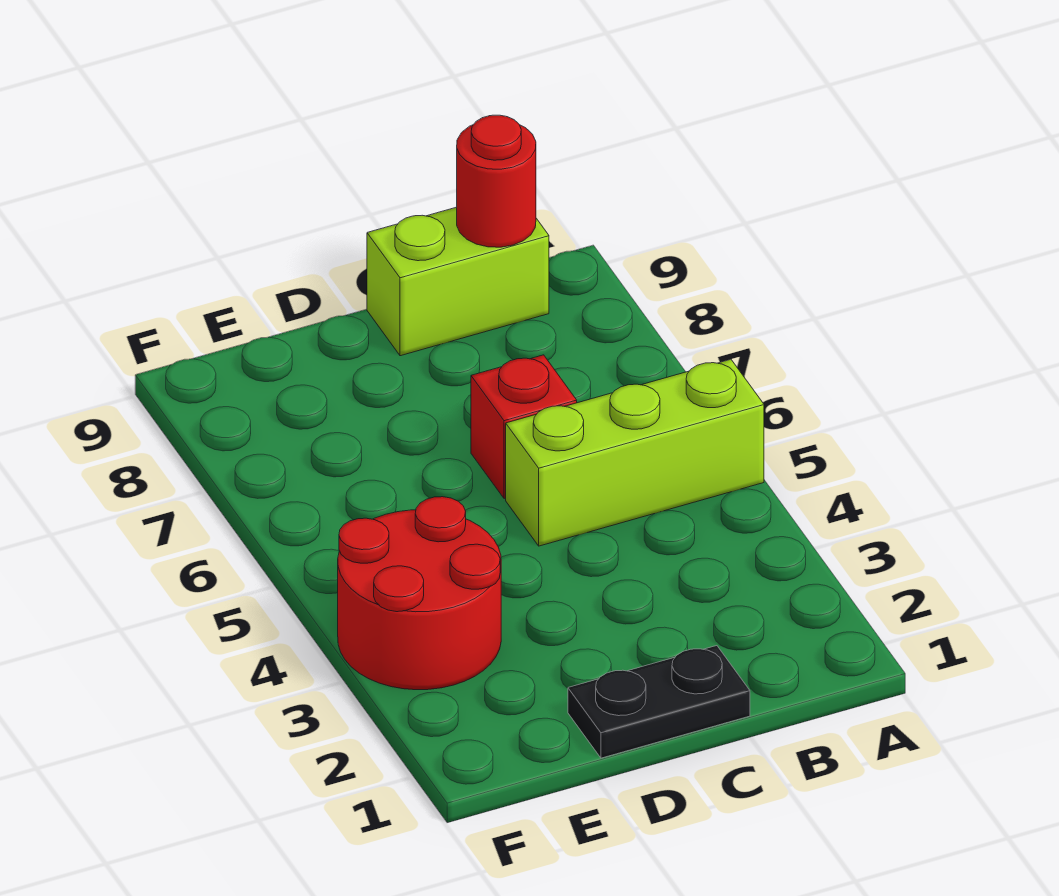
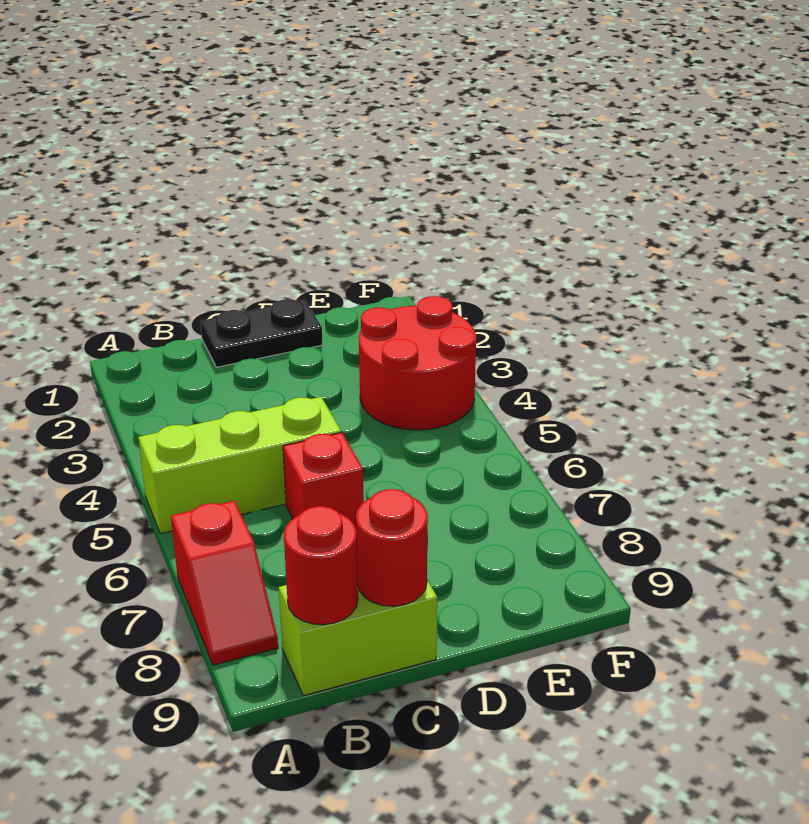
none -> red 1x2 slope [171,501,278,665]
none -> red 1x1 round brick [356,489,428,606]

